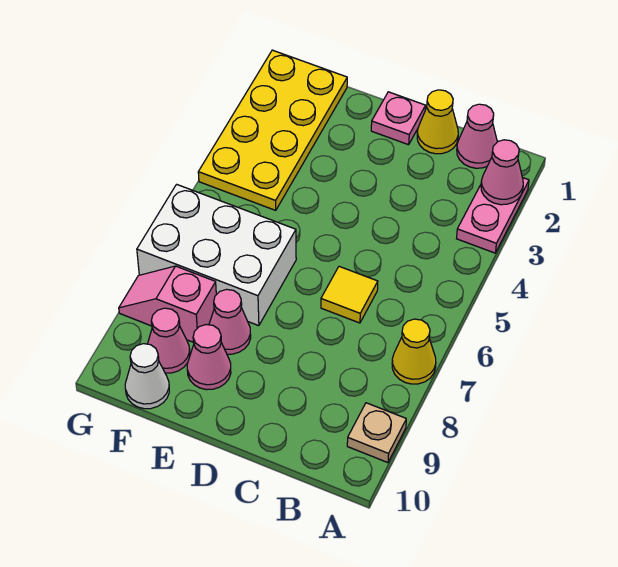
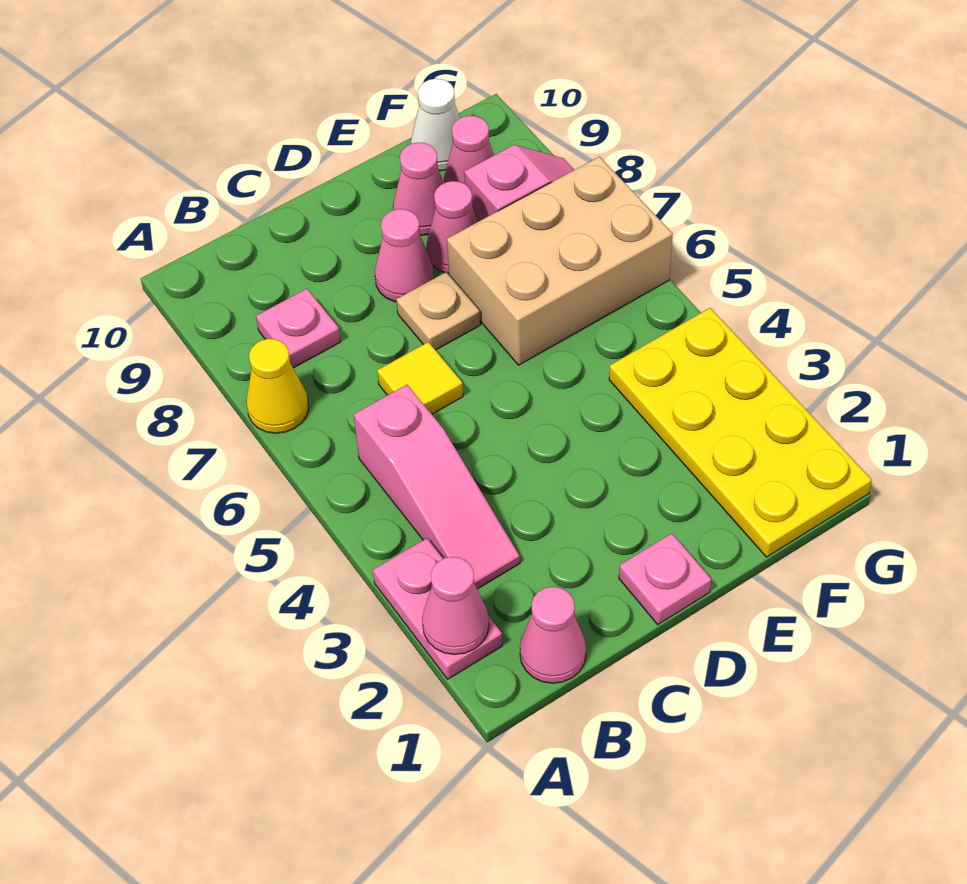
tan 1x1 plate [347,403,406,463] -> tan 1x1 plate moved to [396,272,480,350]
none -> pink 1x3 slope [354,385,520,589]
none -> pink 1x1 plate [256,289,341,368]
yellow 1x1 cone [417,90,458,154] -> none
none -> pink 1x1 cone [375,209,434,302]
white 2x3 brick [137,184,296,326] -> tan 2x3 brick [447,157,673,365]

